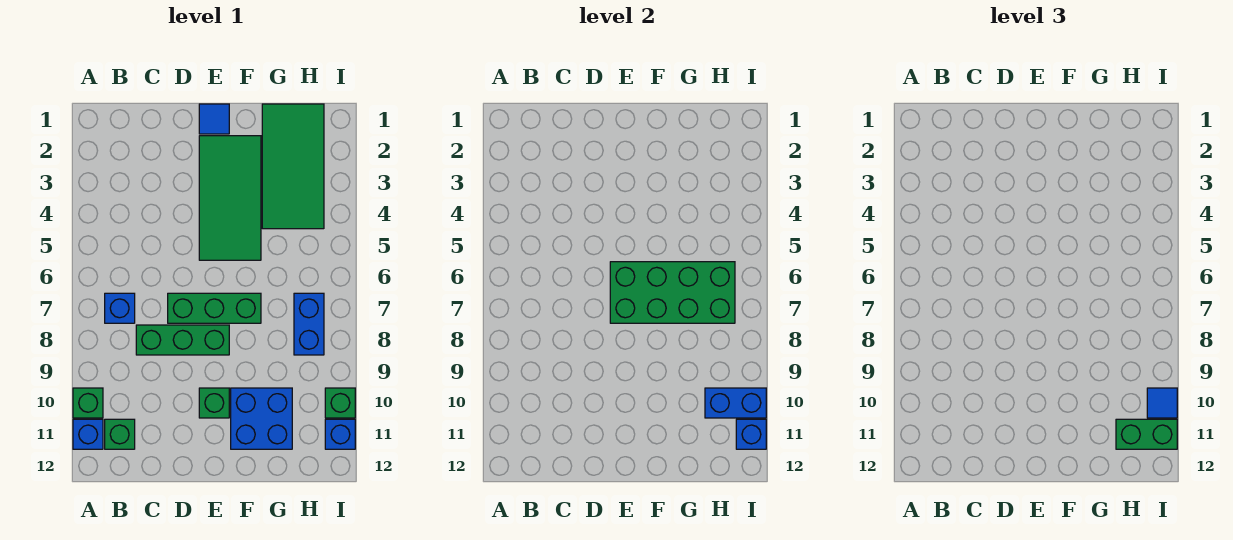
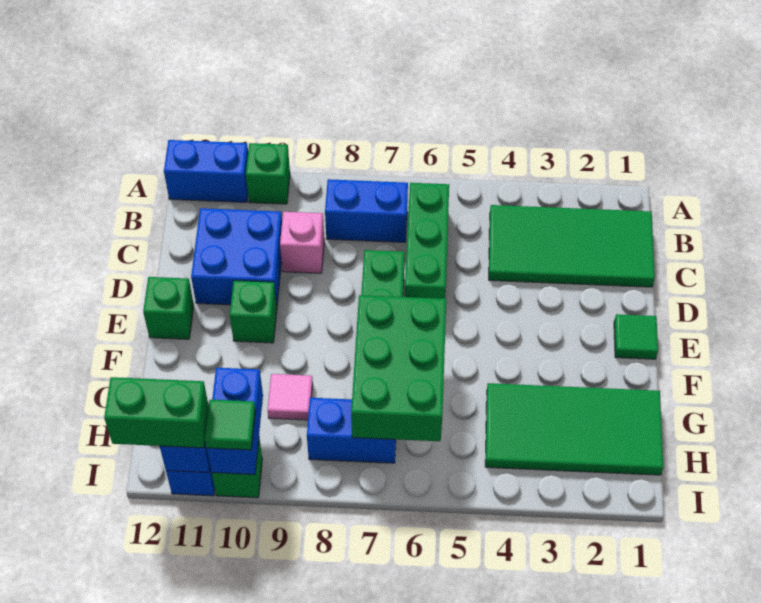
blue 1x1 brick [73,419,103,449] -> blue 1x2 brick [164,140,248,202]
blue 1x1 brick [105,293,135,323] -> blue 1x2 brick [325,179,408,242]
green 1x1 brick [105,419,135,449] -> green 1x1 brick moved to [143,277,194,339]
green 1x3 brick [136,325,229,355] -> green 1x3 brick moved to [405,183,449,299]
none -> pink 1x1 brick [280,212,324,273]
blue 1x1 tile [199,104,229,134] -> green 1x1 tile [614,314,658,359]
green 2x4 tile [199,136,261,260] -> green 2x4 tile moved to [489,205,655,287]
green 2x4 brick [610,262,735,323] -> green 2x3 brick [351,295,446,441]
blue 2x2 brick [231,388,292,449] -> blue 2x2 brick moved to [191,208,282,305]
none -> pink 1x1 tile [268,374,313,420]
green 1x2 brick [1116,419,1177,449] -> green 1x2 brick turned to [104,377,209,448]
blue 1x1 tile [1147,388,1177,418] -> green 1x1 tile [205,400,255,450]

